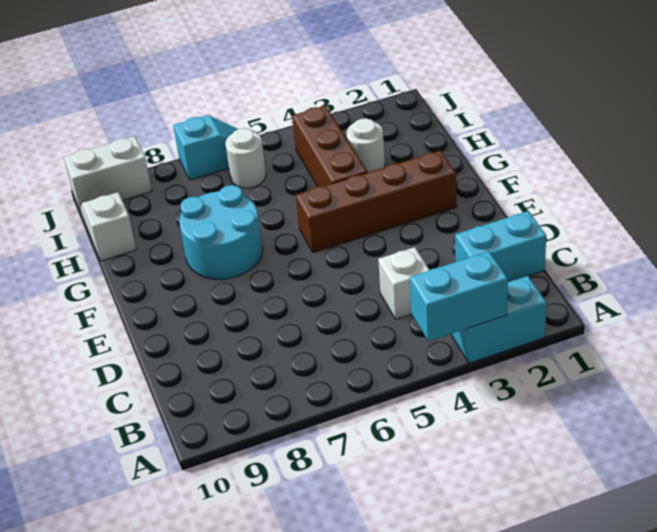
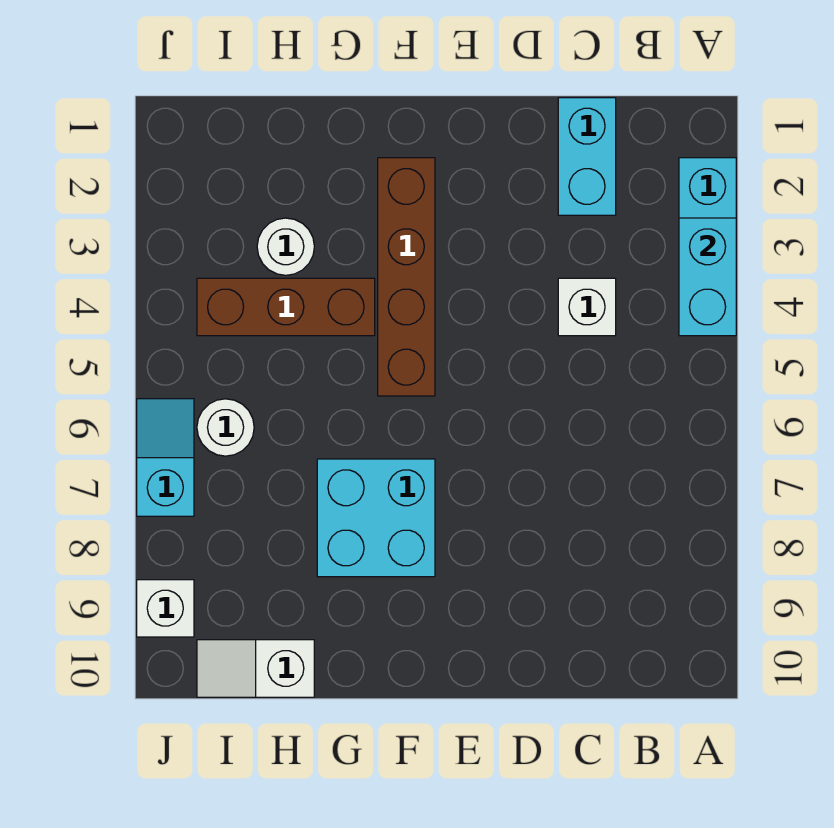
cyan 2x2 round brick [179,185,263,279] -> cyan 2x2 brick [317,459,435,577]
white 1x2 brick [64,136,152,210] -> white 1x1 brick [137,580,194,637]

